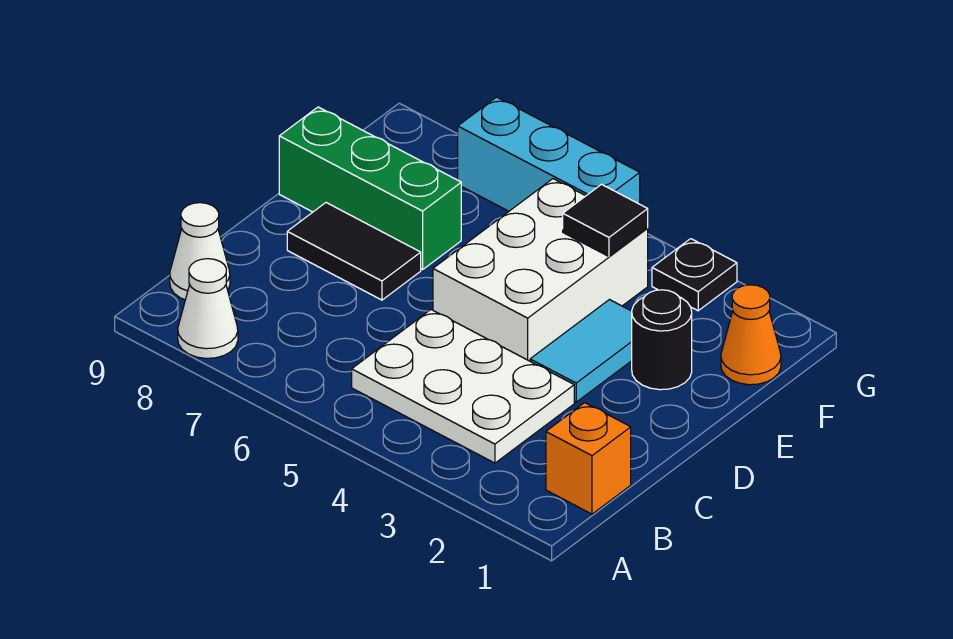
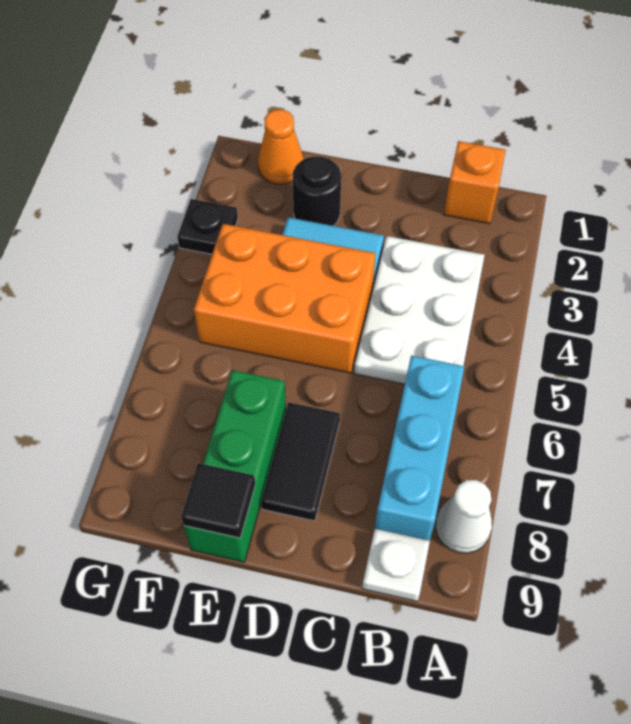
white 1x1 cone [170,203,230,300] -> white 1x1 plate [362,529,430,601]
white 2x3 brick [433,179,648,361] -> orange 2x3 brick [194,224,376,373]
black 1x1 tile [563,184,648,256] -> black 1x1 tile moved to [181,463,255,538]
cyan 1x3 brick [458,97,640,211] -> cyan 1x3 brick moved to [375,356,464,541]

